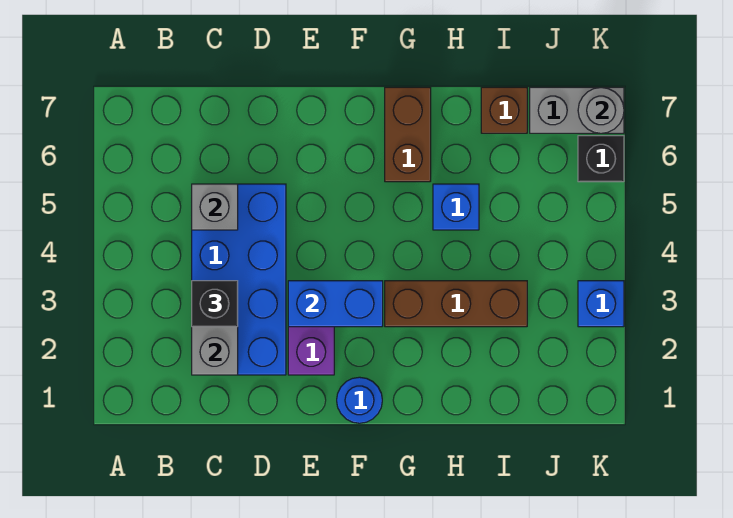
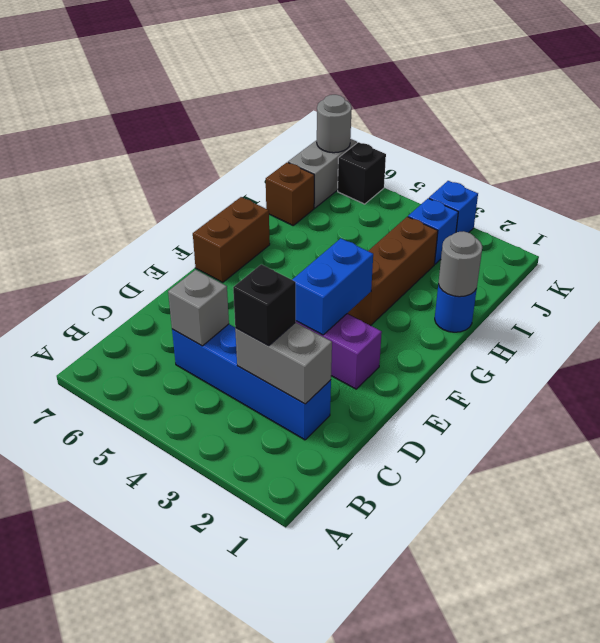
blue 2x4 brick [192,184,286,375] -> blue 1x4 brick [172,324,331,440]
blue 1x1 round brick [337,377,382,423] -> blue 1x1 round brick moved to [435,284,477,332]
brown 1x2 brick [385,87,431,182] -> brown 1x2 brick turned to [193,197,270,282]
none -> grey 1x1 round brick [438,231,482,297]
blue 1x1 brick [433,184,479,230] -> blue 1x1 brick moved to [408,198,458,264]

